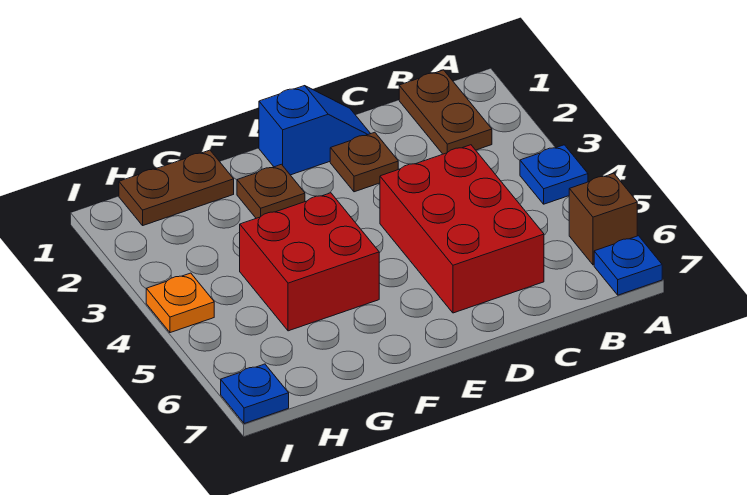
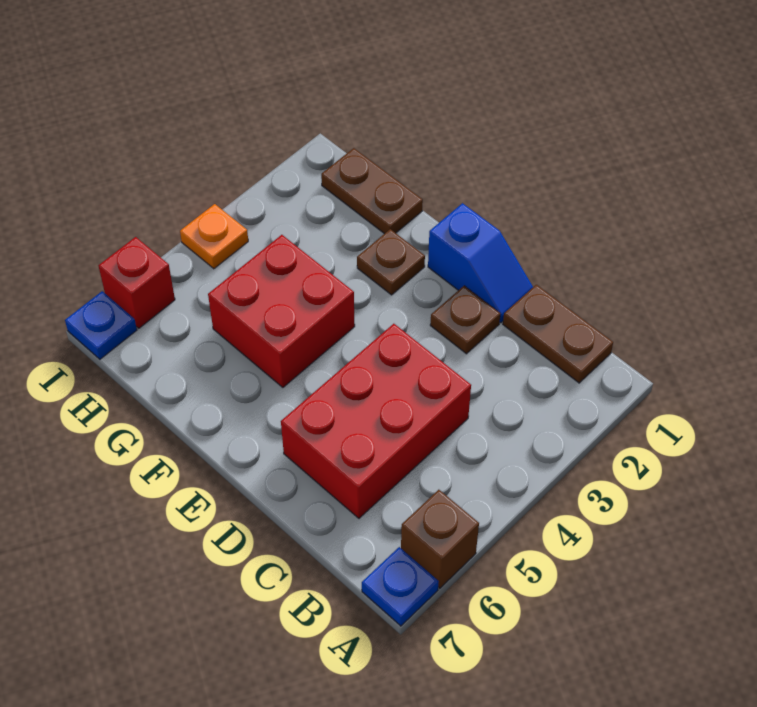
blue 1x1 plate [520,145,588,204] -> none
brown 1x2 plate [399,70,492,154] -> brown 1x2 plate turned to [503,285,613,383]
none -> red 1x1 brick [99,237,175,328]

